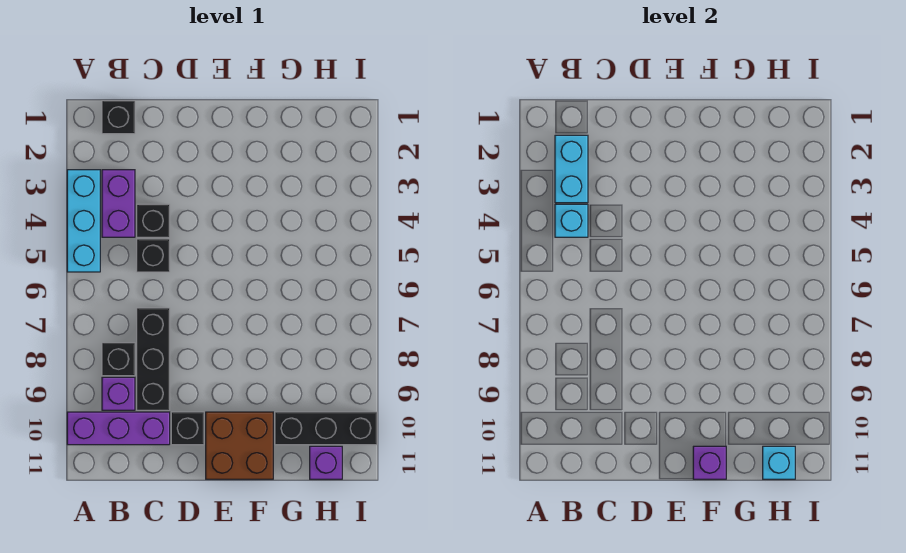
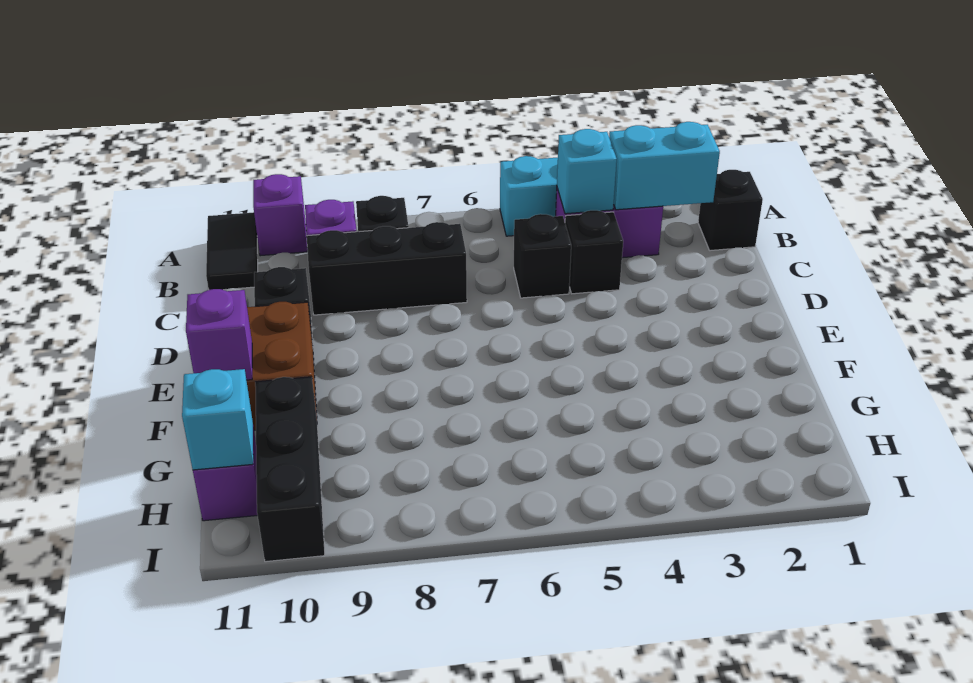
purple 1x3 brick [67,412,170,445] -> purple 1x1 brick [253,174,307,256]
none -> black 1x2 tile [206,212,258,290]

